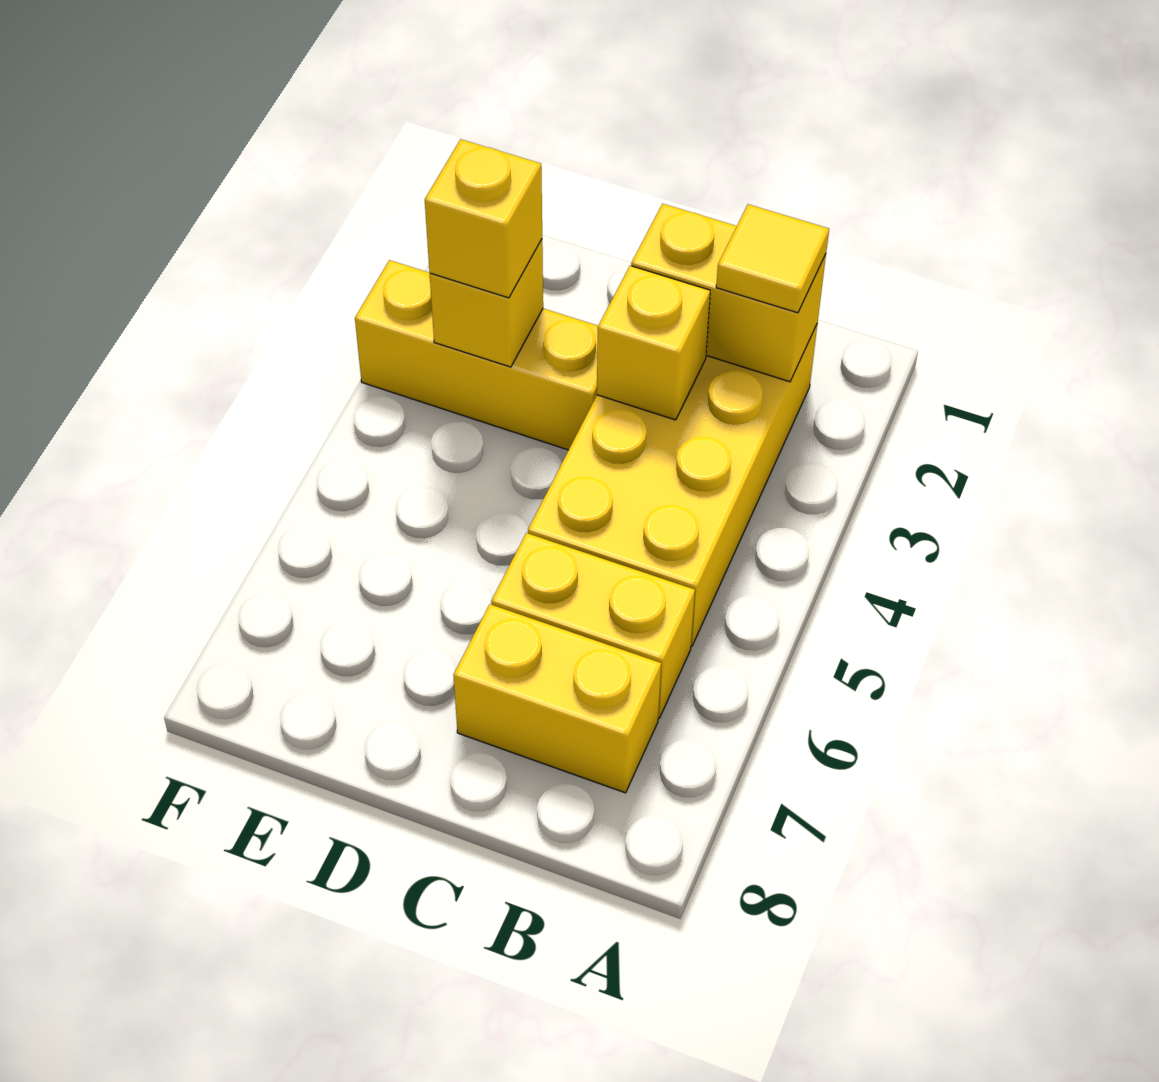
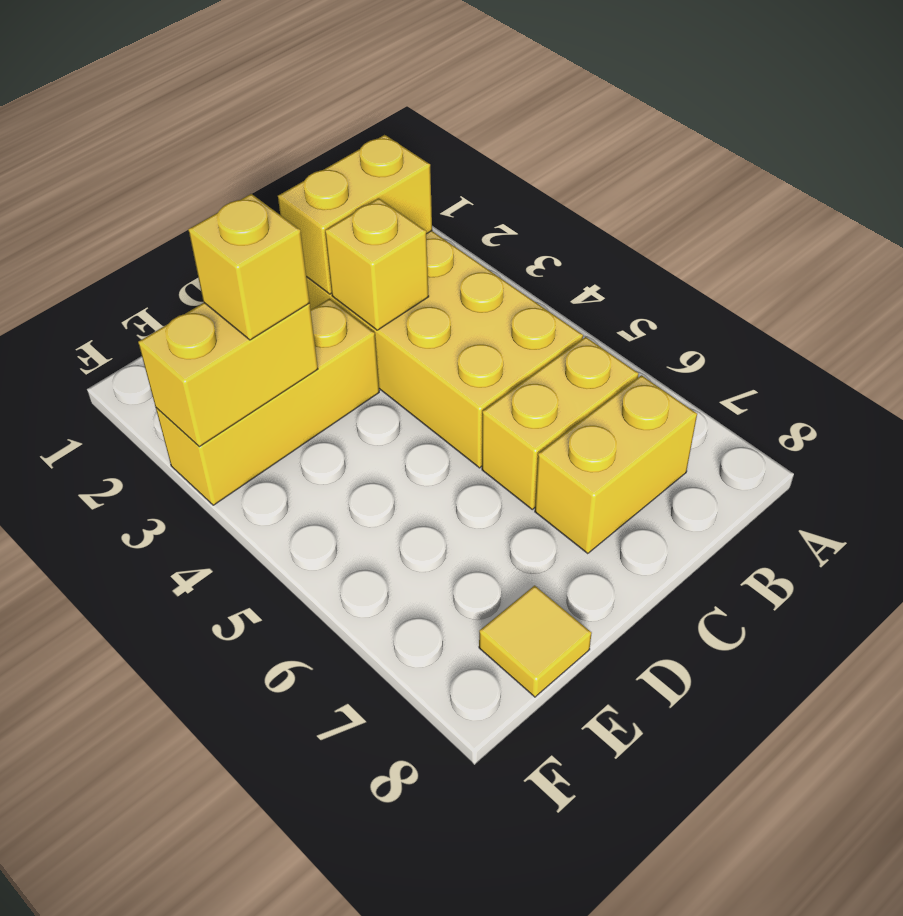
yellow 1x1 tile [716,204,829,313] -> yellow 1x1 tile moved to [479,585,592,697]
yellow 1x1 brick [430,240,543,367] -> yellow 1x2 brick [138,303,318,447]

